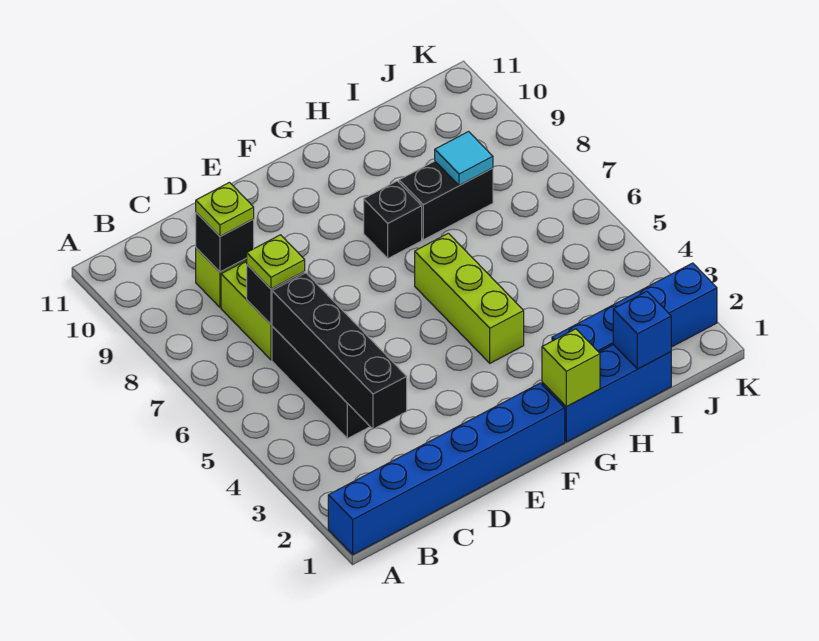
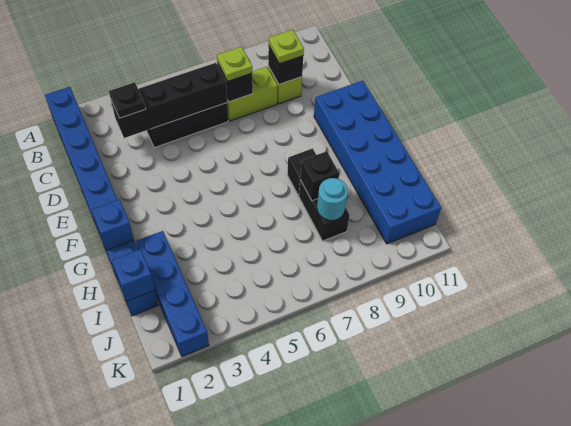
none -> black 1x1 plate [109,82,146,118]
none -> blue 2x6 brick [314,81,441,244]
lime 1x1 brick [542,329,600,407] -> blue 1x1 brick [92,199,134,250]
lime 1x3 brick [415,233,524,363] -> none
none -> black 1x1 brick [300,151,339,201]
cyan 1x1 tile [435,132,493,186] -> cyan 1x1 round brick [317,178,348,220]

